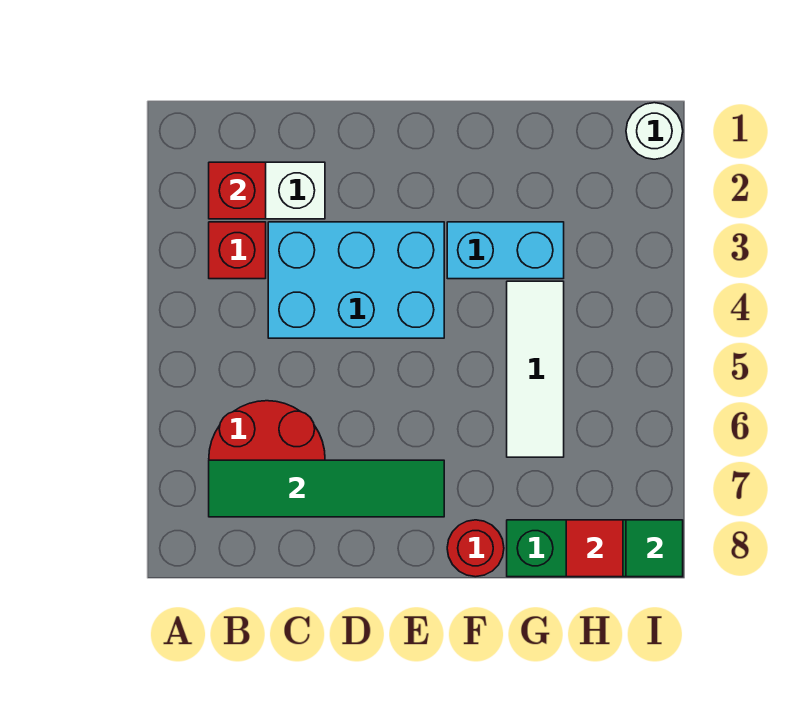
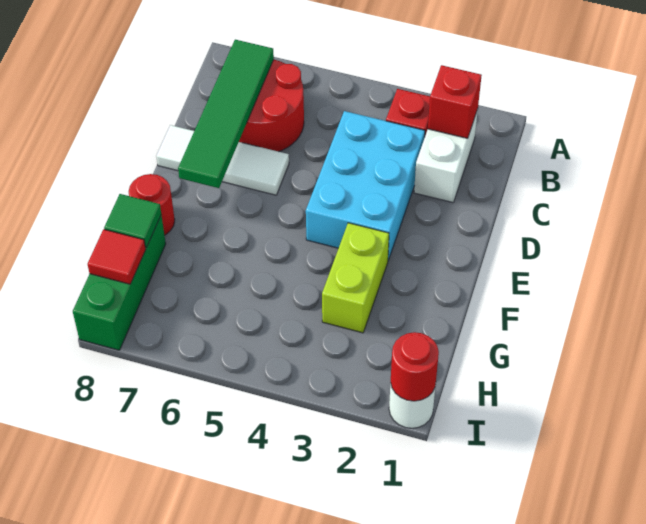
cyan 1x2 brick [447,222,564,279] -> lime 1x2 brick [322,223,389,333]
white 1x3 tile [507,281,564,457] -> white 1x3 tile moved to [156,125,289,195]
none -> red 1x1 round brick [391,332,439,401]
green 1x1 tile [626,520,683,577] -> green 1x1 tile moved to [104,194,161,248]

